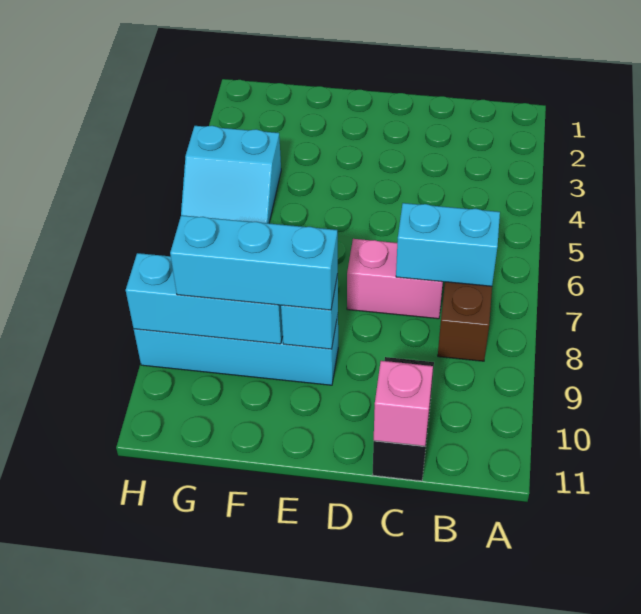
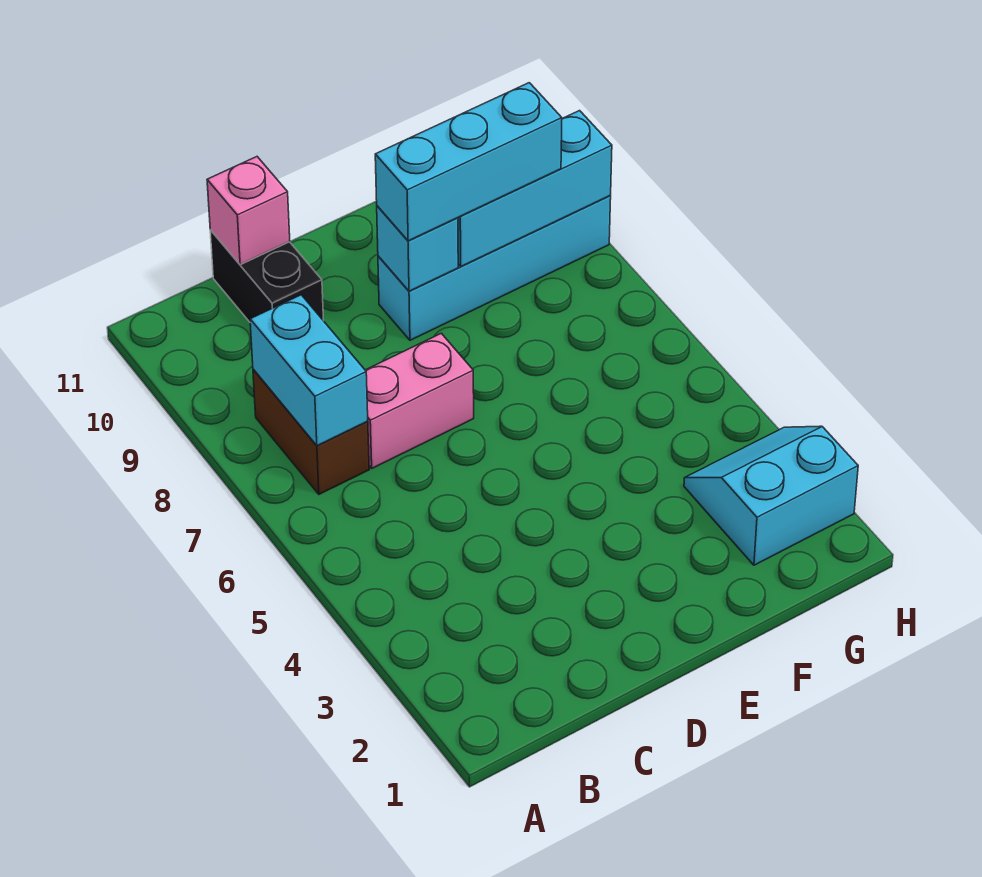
cyan 1x2 brick [396,203,500,286] -> cyan 1x2 brick turned to [250,295,368,446]
cyan 2x2 slope [181,126,281,223] -> cyan 2x2 slope moved to [684,426,858,565]

